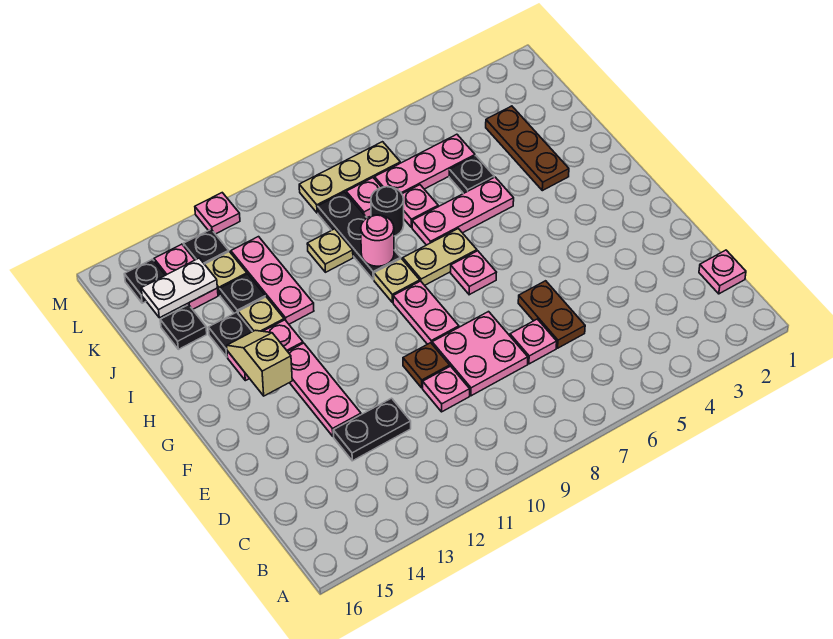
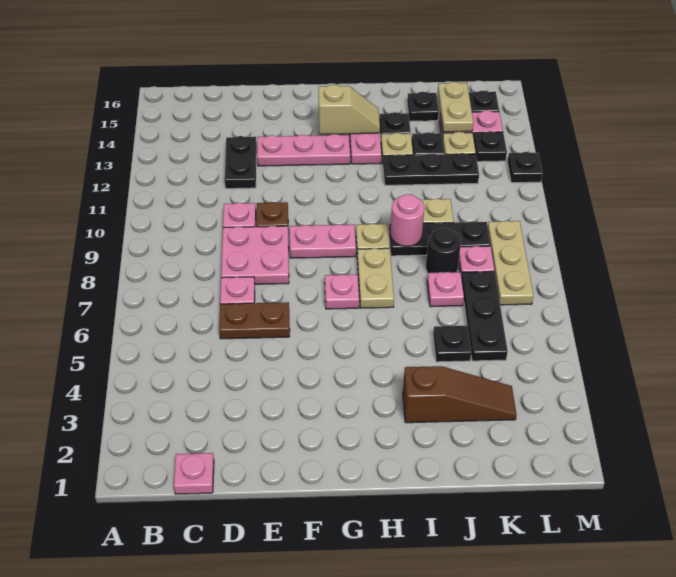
brown 1x3 plate [486,106,569,191] -> brown 1x3 slope [403,366,516,423]
pink 1x3 plate [412,177,514,245] -> none
pink 1x3 plate [231,237,314,324] -> black 1x3 plate [383,153,479,185]
pink 1x3 plate [375,134,475,194] -> black 1x3 plate [461,271,508,361]
white 1x2 plate [141,258,217,318] -> tan 1x2 plate [438,82,473,132]
pink 1x1 plate [195,193,240,234] -> black 1x1 plate [507,152,543,183]

